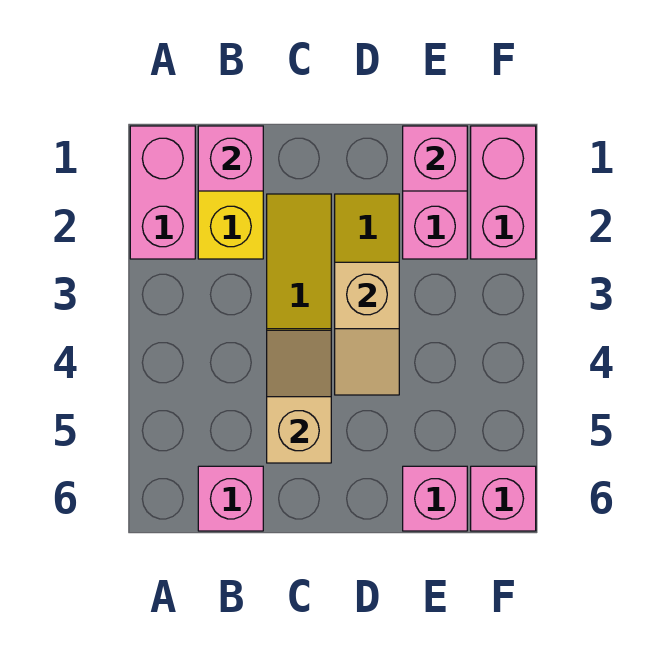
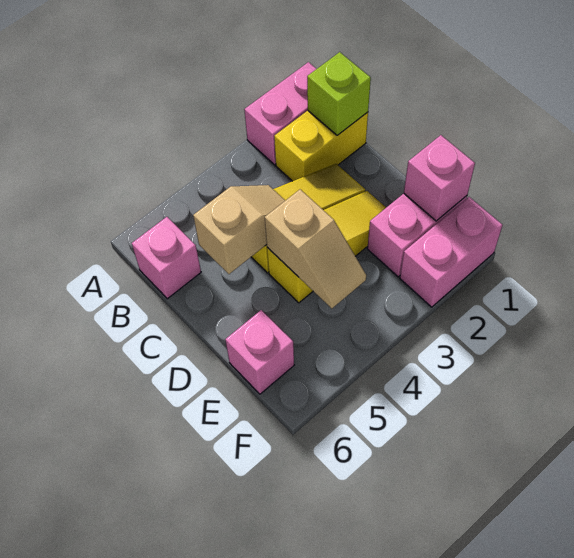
pink 1x1 brick [198,126,263,191] -> lime 1x1 brick [307,52,371,135]
tan 1x2 slope [335,262,399,395] -> tan 1x2 slope turned to [265,189,366,308]
pink 1x1 brick [471,466,536,531] -> none

